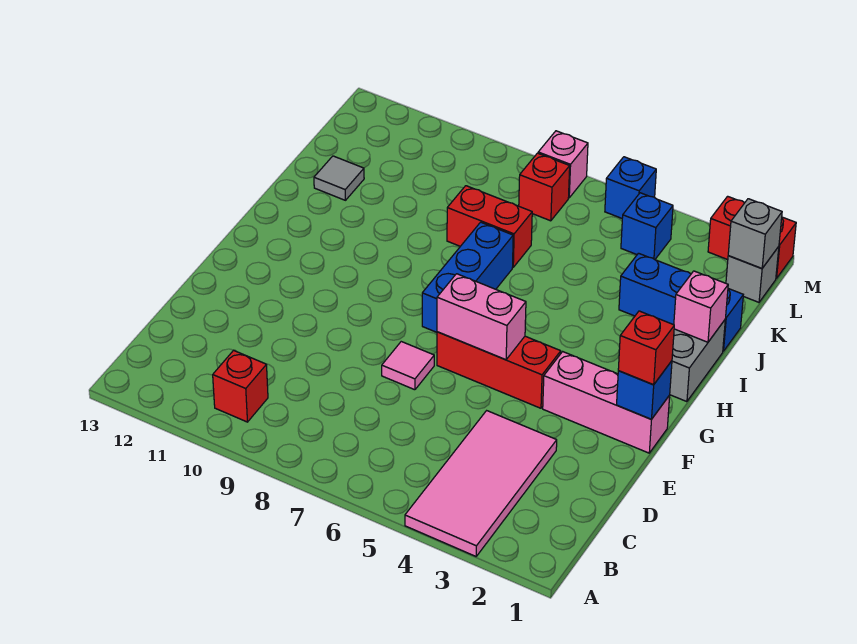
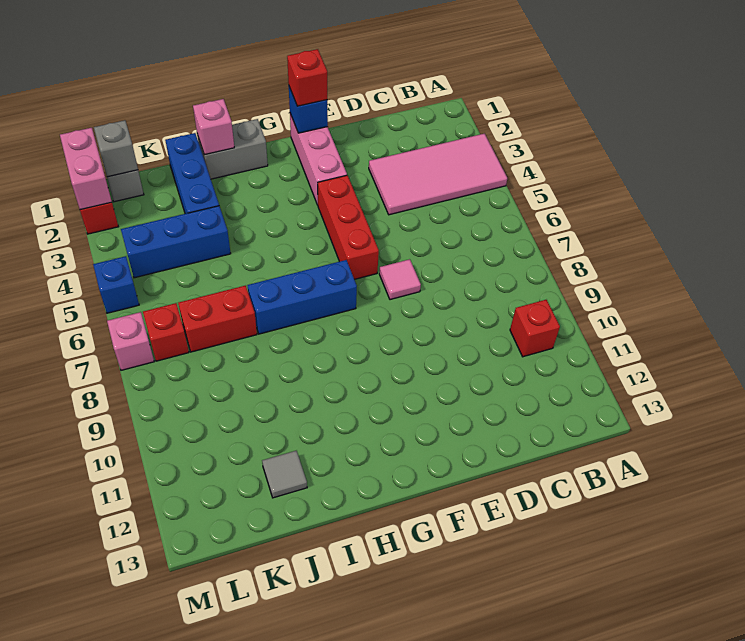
pink 1x2 brick [437,274,526,360] -> pink 1x2 brick moved to [60,128,112,210]
red 1x2 brick [447,186,532,267] -> red 1x2 brick turned to [178,286,257,352]
blue 1x1 brick [621,193,673,259] -> blue 1x3 brick [121,206,231,278]

